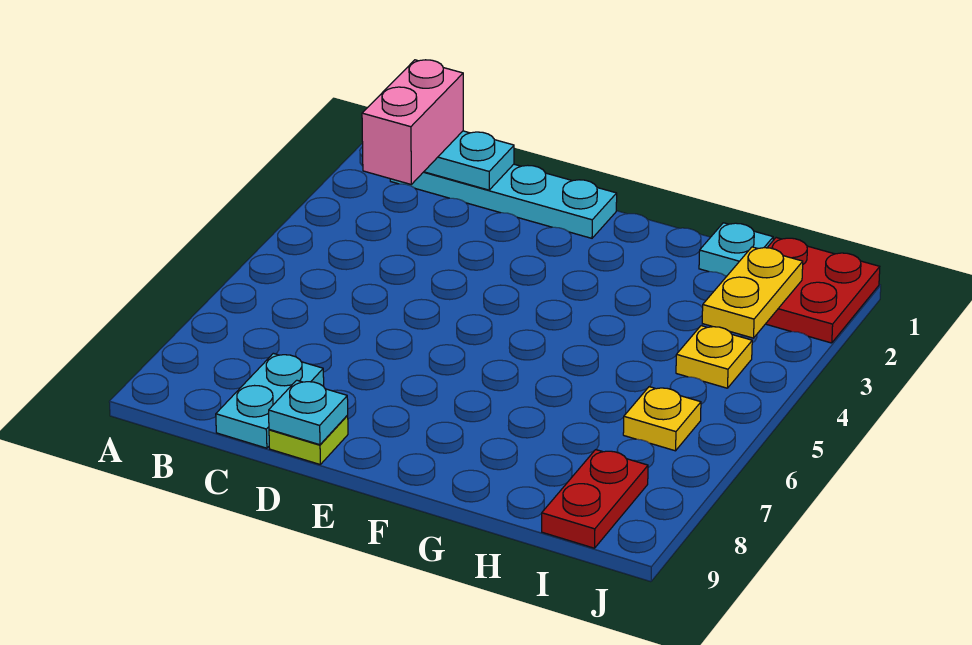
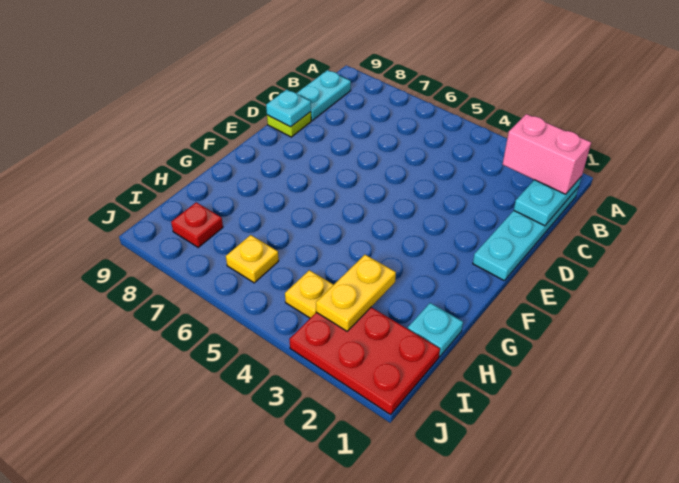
cyan 1x2 plate [216,353,324,448] -> cyan 1x2 plate turned to [296,70,351,120]
red 2x2 plate [766,238,880,343] -> red 2x3 plate [289,307,440,415]
yellow 1x2 plate [702,247,803,338] -> yellow 1x2 plate turned to [316,255,396,331]
red 1x2 plate [542,450,648,548] -> red 1x1 plate [171,202,223,247]

